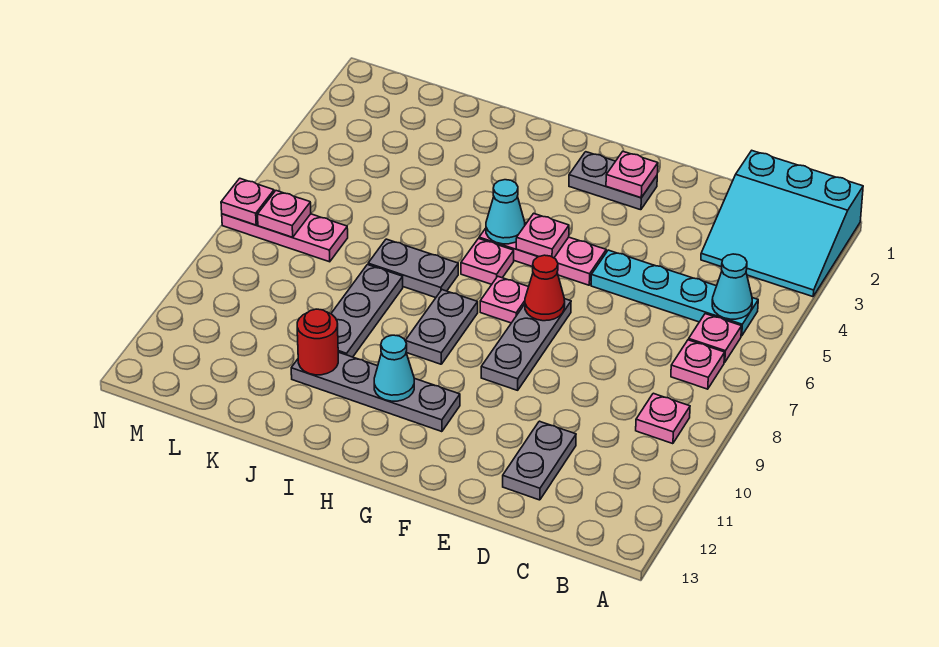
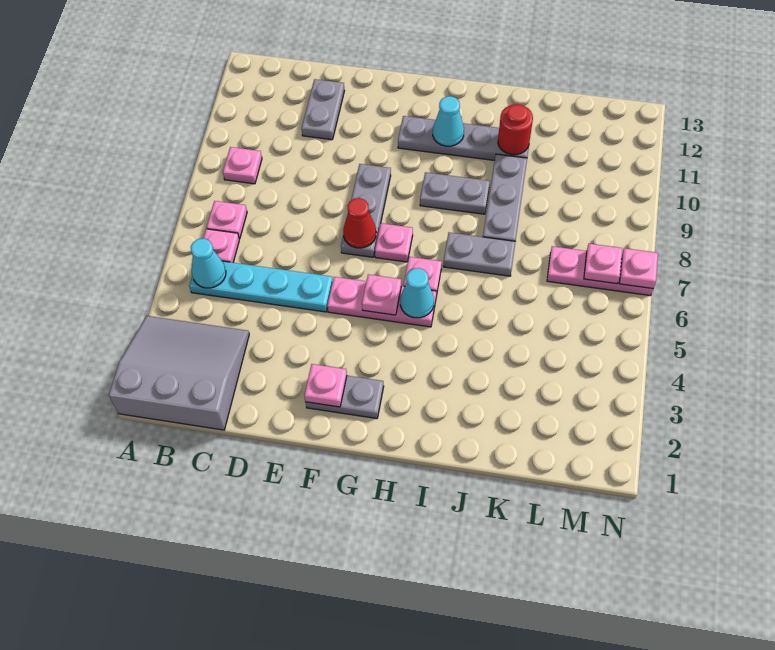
cyan 3x3 slope [701,151,863,297] -> grey 3x3 slope [109,316,249,430]
grey 1x2 plate [405,290,478,364] -> grey 1x2 plate turned to [420,172,490,214]

